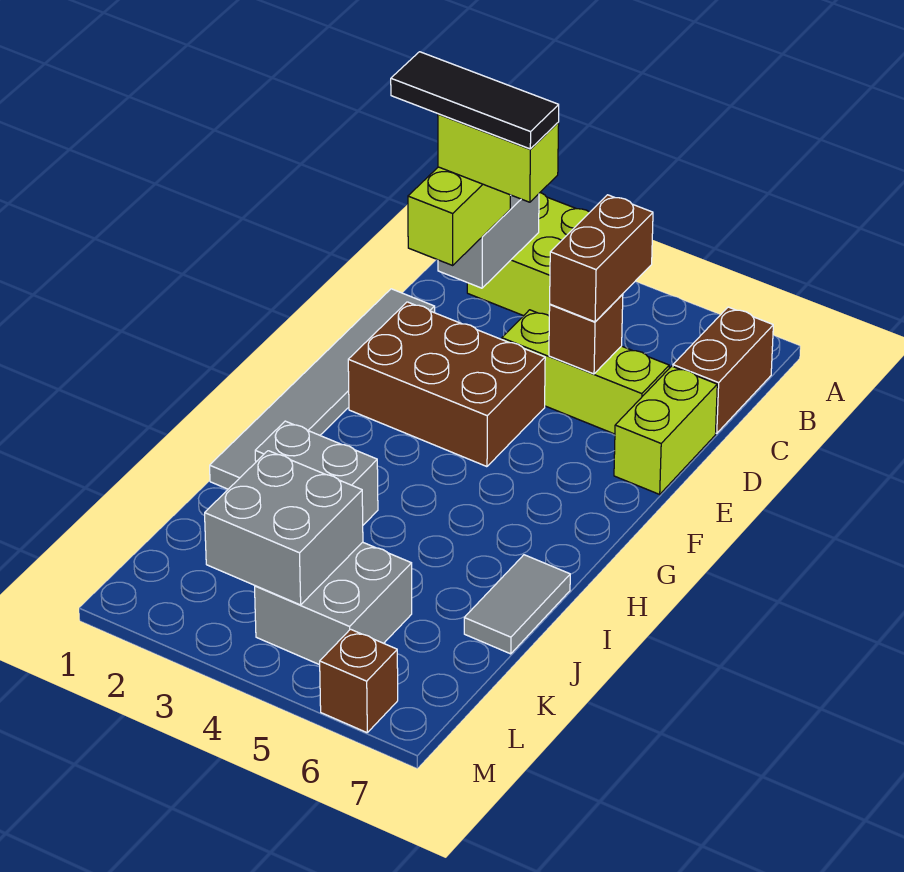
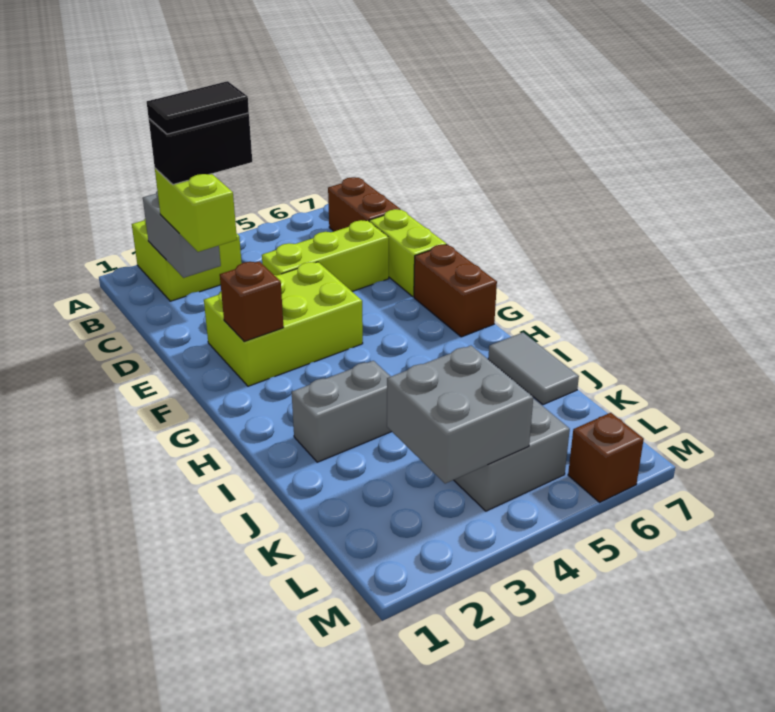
black 1x3 tile [391,52,559,149] -> black 1x2 tile [147,81,249,134]
lime 1x2 brick [438,114,559,202] -> black 1x2 brick [149,113,252,184]
brown 1x2 brick [550,195,653,322] -> brown 1x2 brick moved to [414,245,497,337]
grey 1x6 tile [210,289,435,489] -> none
brown 1x1 brick [549,294,623,374] -> brown 1x1 brick moved to [220,261,284,341]
brown 2x3 brick [348,302,545,467] -> lime 2x3 brick [204,262,363,386]

